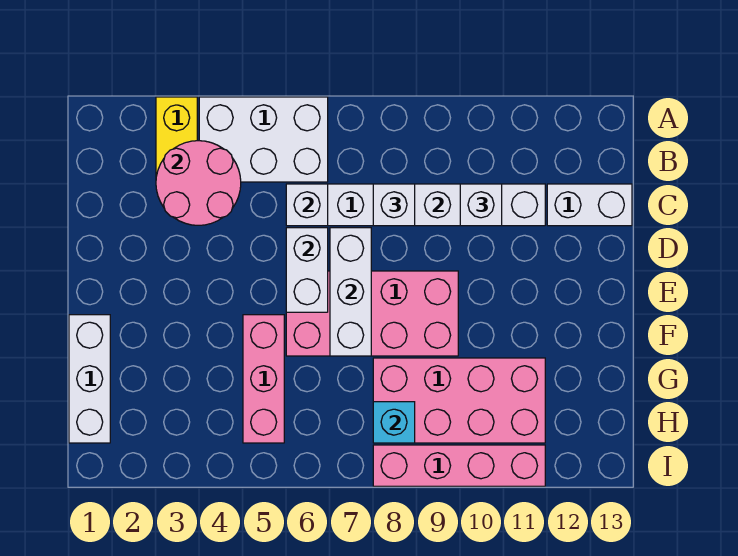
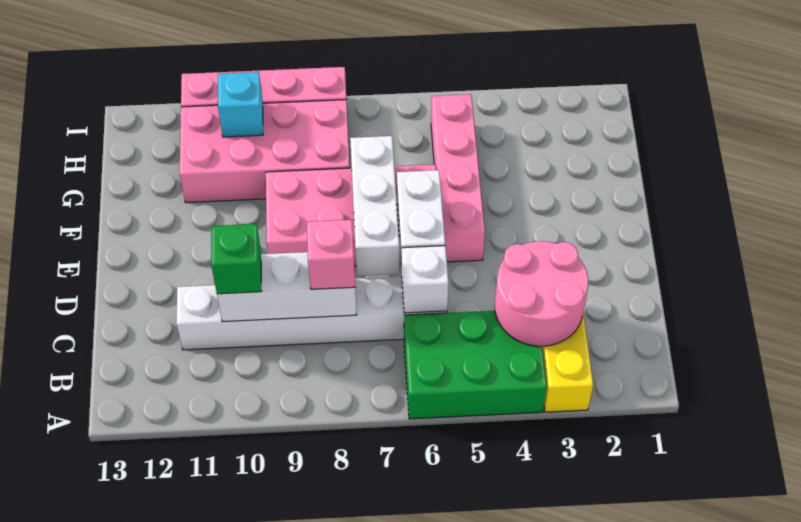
white 2x3 brick [199,97,328,182] -> green 2x3 brick [404,311,547,419]
white 1x1 brick [373,184,415,226] -> pink 1x1 brick [307,220,355,289]
white 1x1 brick [460,184,502,226] -> green 1x1 brick [211,224,261,294]
white 1x2 brick [547,184,632,226] -> none
white 1x3 brick [69,315,110,443] -> none
pink 1x3 brick [243,315,284,443] -> pink 1x4 brick [431,94,485,262]
cyan 1x1 brick [373,402,415,443] -> cyan 1x1 brick moved to [218,72,263,137]

